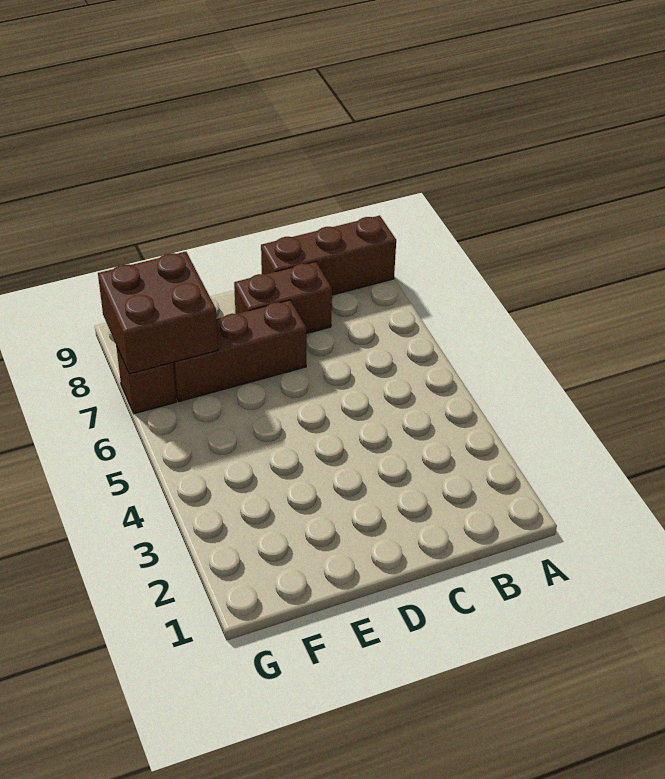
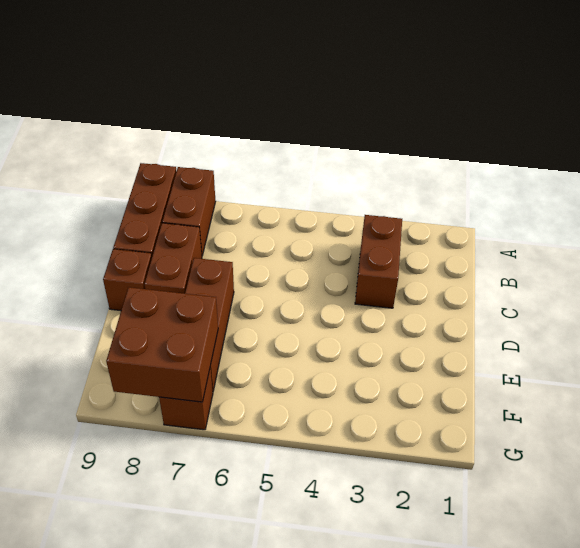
none -> brown 1x2 brick [162,167,216,255]
none -> brown 1x2 brick [355,215,402,308]
none -> brown 1x1 brick [103,249,152,311]

